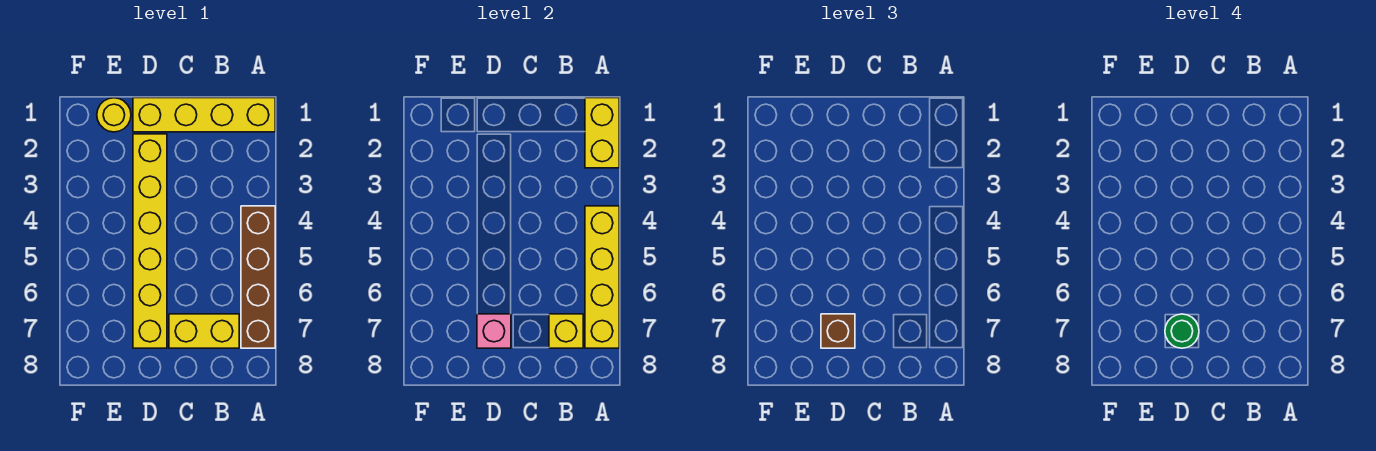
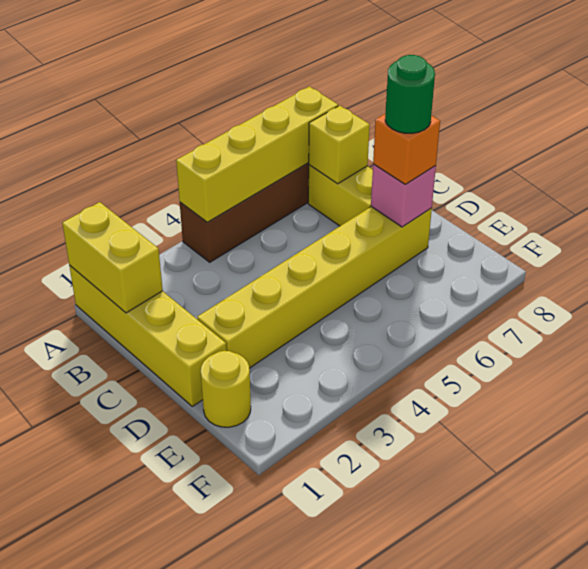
yellow 1x2 brick [585,98,619,168] -> yellow 1x2 brick turned to [62,202,163,313]
brown 1x1 brick [821,314,855,348] -> orange 1x1 brick [373,114,440,185]

